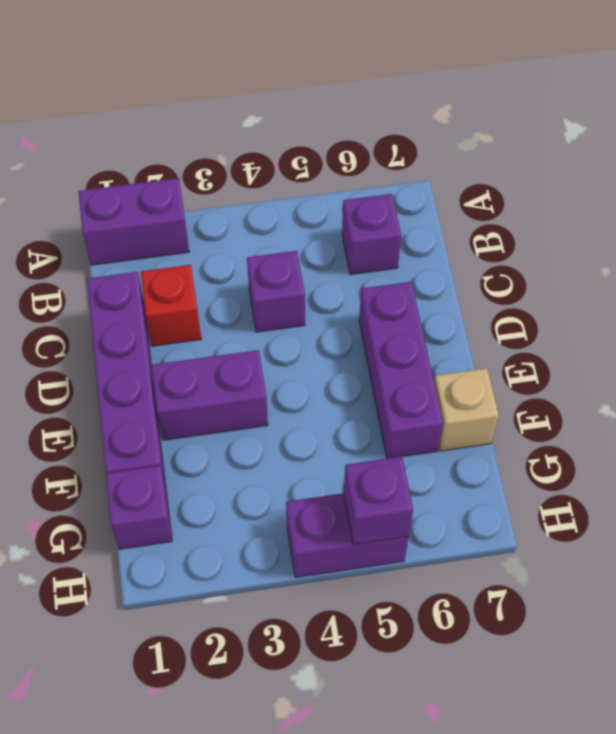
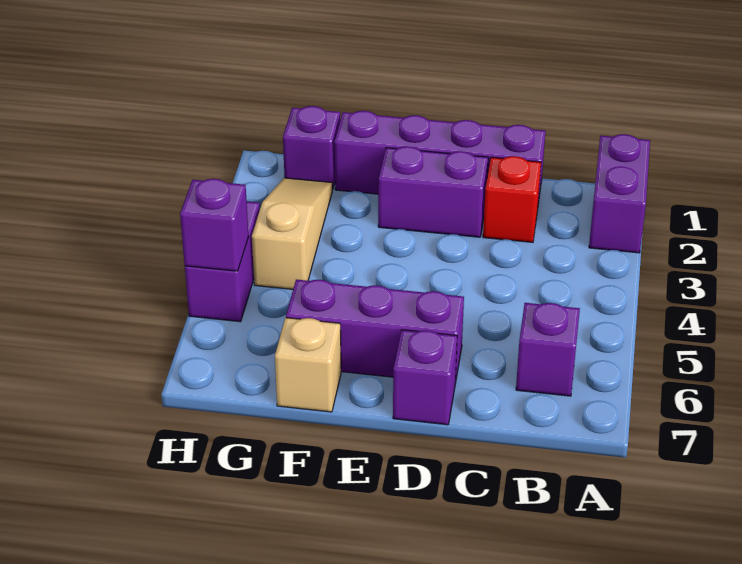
purple 1x1 brick [247,251,305,332] -> purple 1x1 brick moved to [393,330,457,425]
purple 1x2 brick [152,350,268,440] -> purple 1x2 brick turned to [378,146,488,237]
none -> tan 1x3 slope [252,178,332,289]

